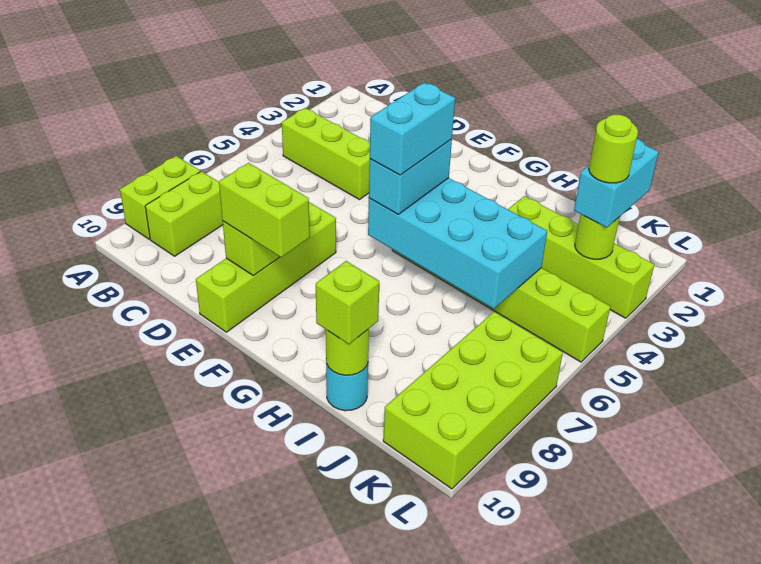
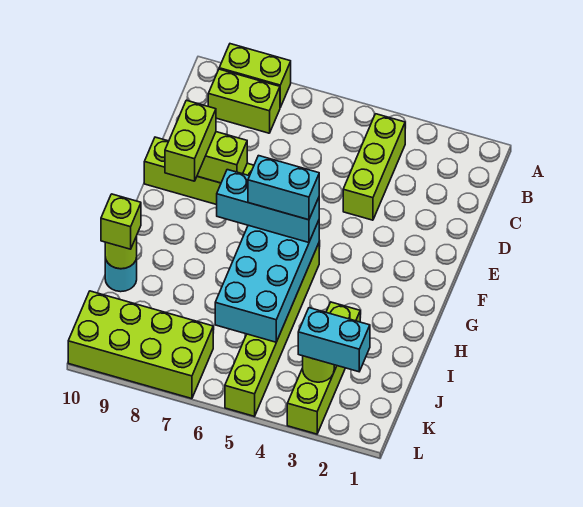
cyan 1x2 brick [369,139,452,214] -> cyan 1x3 brick [217,170,319,243]
lime 1x1 round brick [589,115,638,183] -> none

